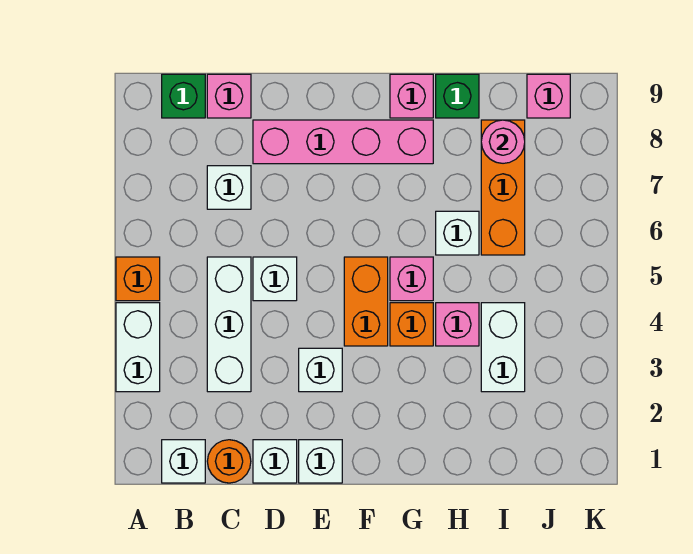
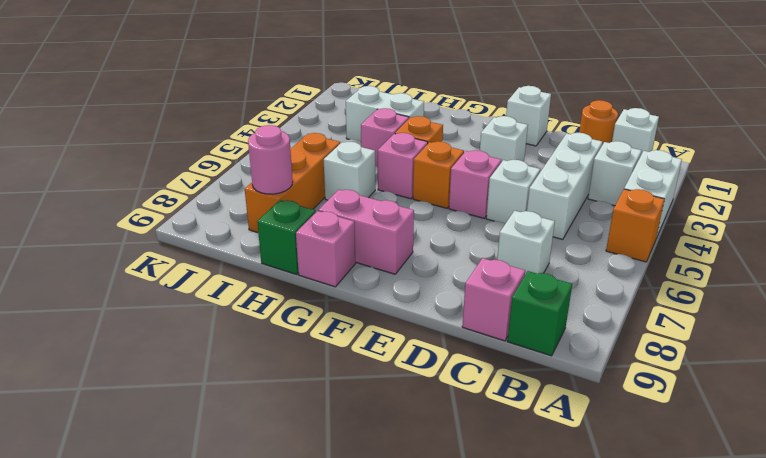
white 1x1 brick [253,440,297,483] -> white 1x1 brick moved to [588,141,642,206]
pink 1x4 brick [253,120,433,164] -> pink 1x2 brick [319,190,414,274]
orange 1x2 brick [344,257,388,346] -> orange 1x1 brick [413,141,464,208]
white 1x2 brick [481,303,525,392] -> white 1x2 brick turned to [346,86,424,141]
pink 1x1 brick [527,74,570,118] -> pink 1x1 brick moved to [449,150,501,218]

